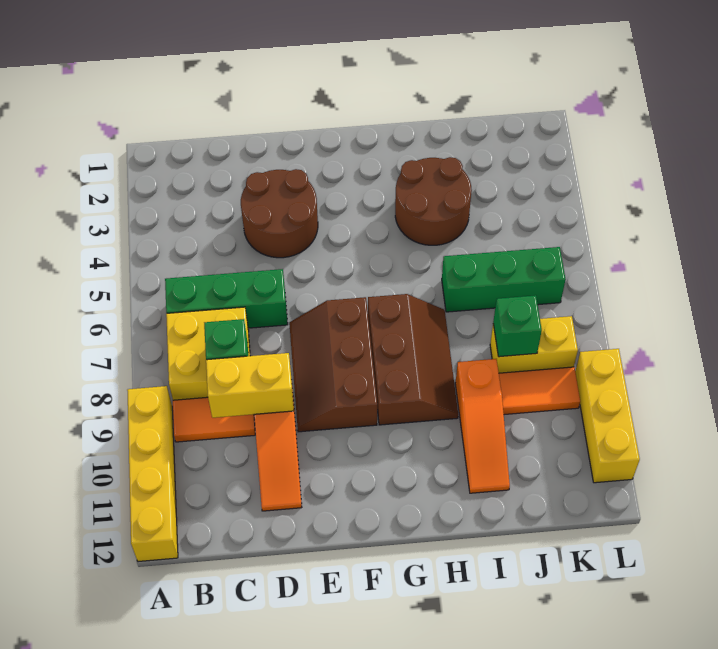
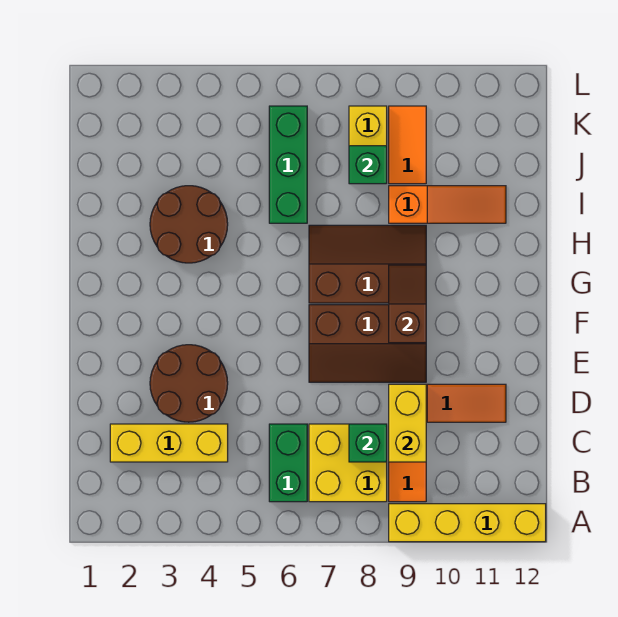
green 1x3 brick [165,269,288,328] -> green 1x2 brick [269,424,307,502]
none -> brown 1x2 slope [389,265,426,343]
yellow 1x3 brick [575,349,640,483] -> yellow 1x3 brick moved to [110,424,228,462]

